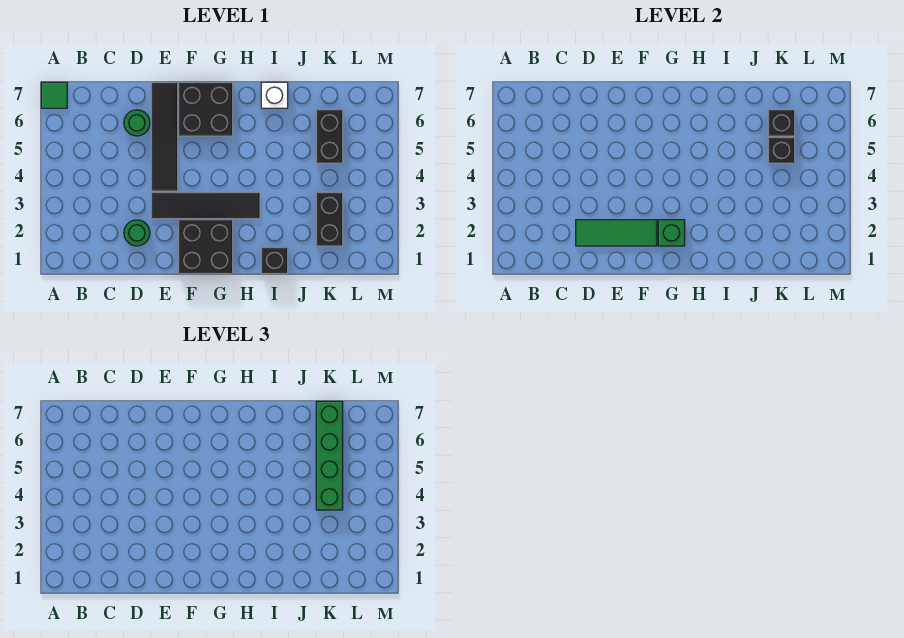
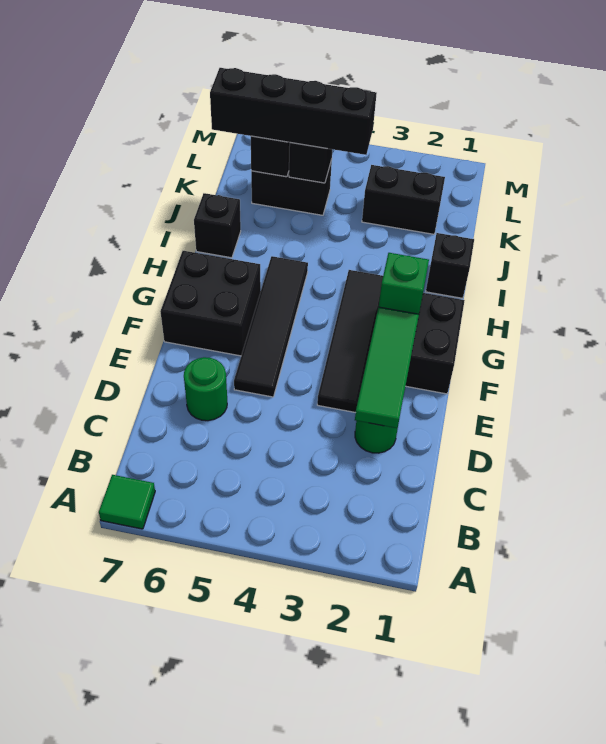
black 1x4 tile [151,82,178,191] -> black 1x4 tile turned to [234,256,308,397]
white 1x1 brick [261,82,288,108] -> black 1x1 brick [194,193,241,258]
green 1x4 brick [316,401,343,510] -> black 1x4 brick [210,68,377,155]

